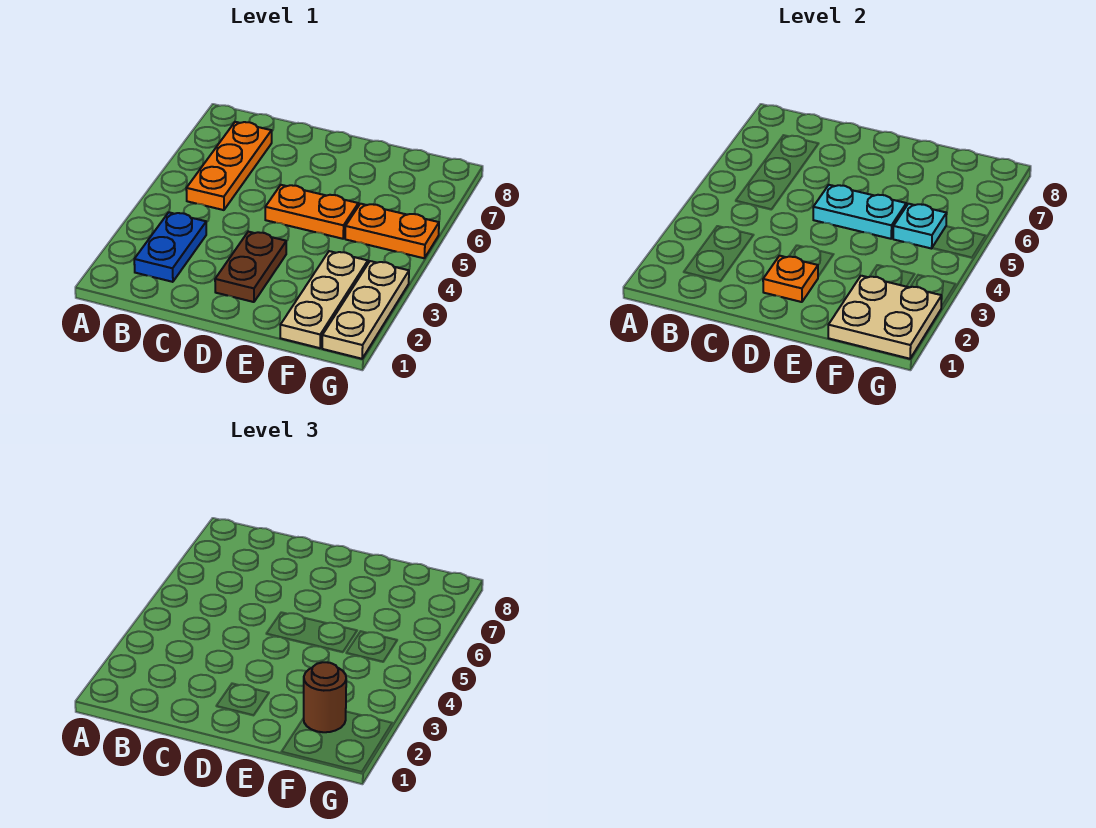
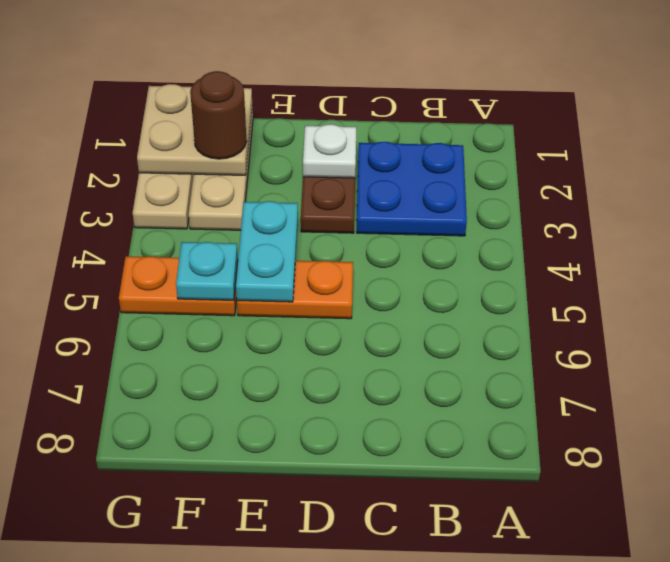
blue 1x2 plate [134,212,206,282] -> blue 2x2 plate [357,142,467,236]
orange 1x3 plate [186,122,272,210] -> none
orange 1x1 plate [763,256,818,302] -> white 1x1 plate [303,124,356,178]
cyan 1x2 plate [813,185,906,239] -> cyan 1x2 plate turned to [236,201,298,302]

